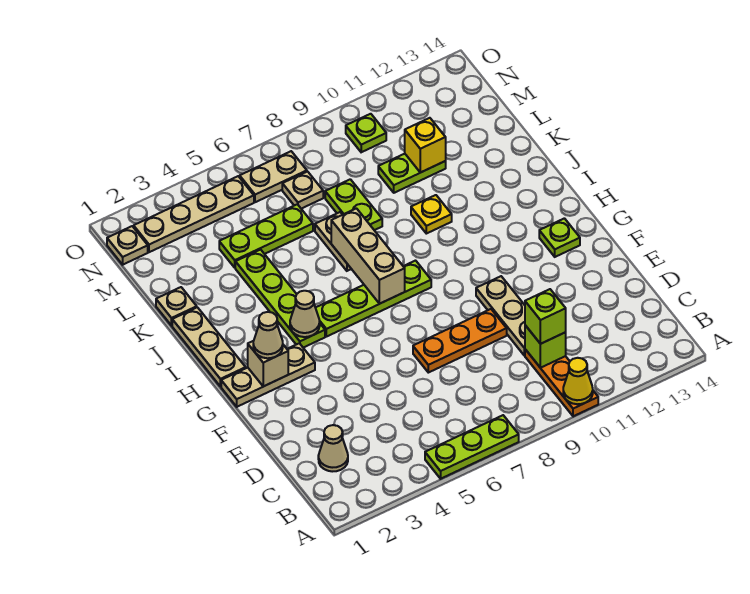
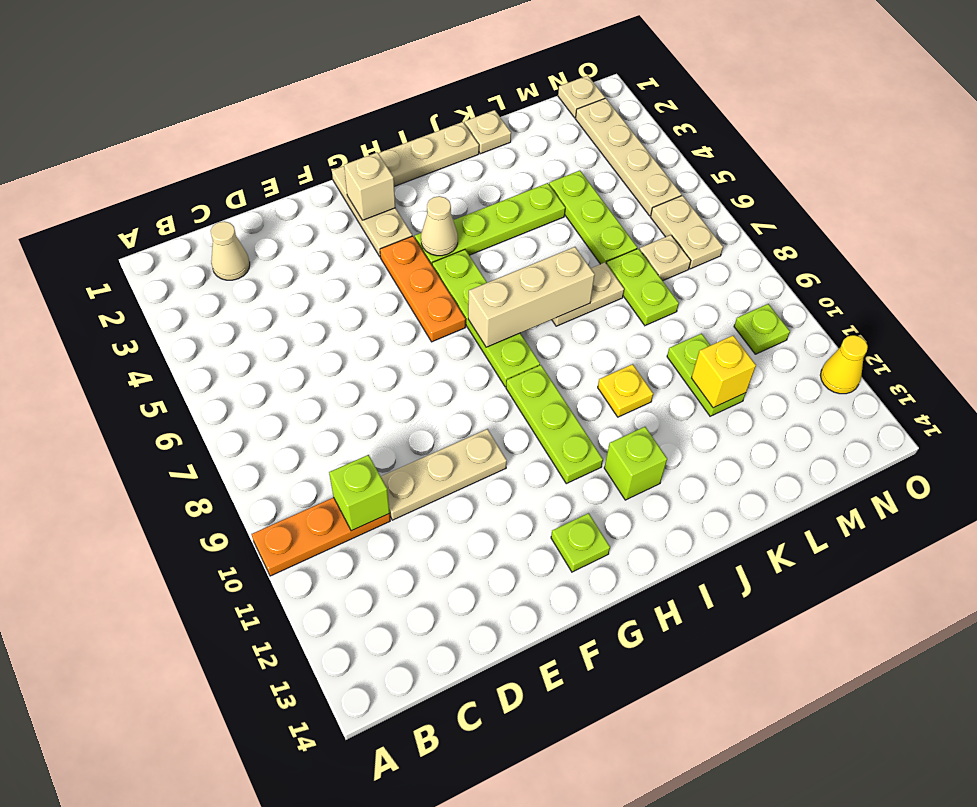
lime 1x3 plate [425,415,519,479] -> lime 1x3 plate moved to [506,365,603,484]
yellow 1x1 cone [563,358,593,404] -> yellow 1x1 cone moved to [820,335,868,394]
lime 1x1 brick [525,289,566,344] -> lime 1x1 brick moved to [604,427,667,500]
orange 1x3 plate [413,309,507,373] -> orange 1x3 plate moved to [380,236,466,342]
tan 1x1 cone [253,312,283,358] -> none
lime 1x2 plate [325,179,382,230] -> lime 1x2 plate turned to [606,249,679,326]

